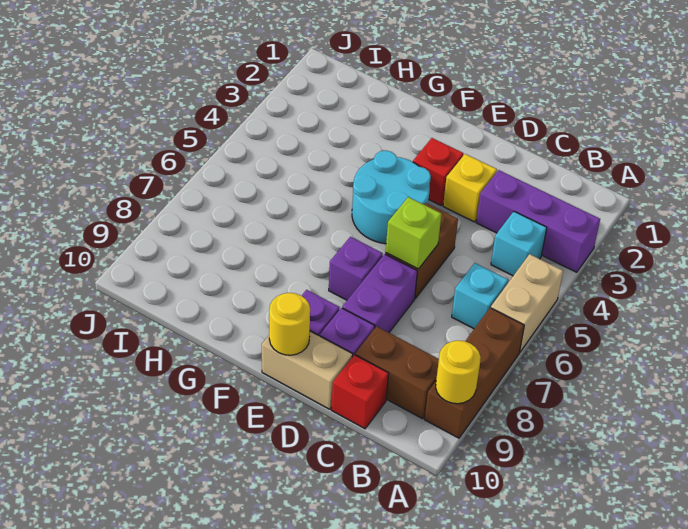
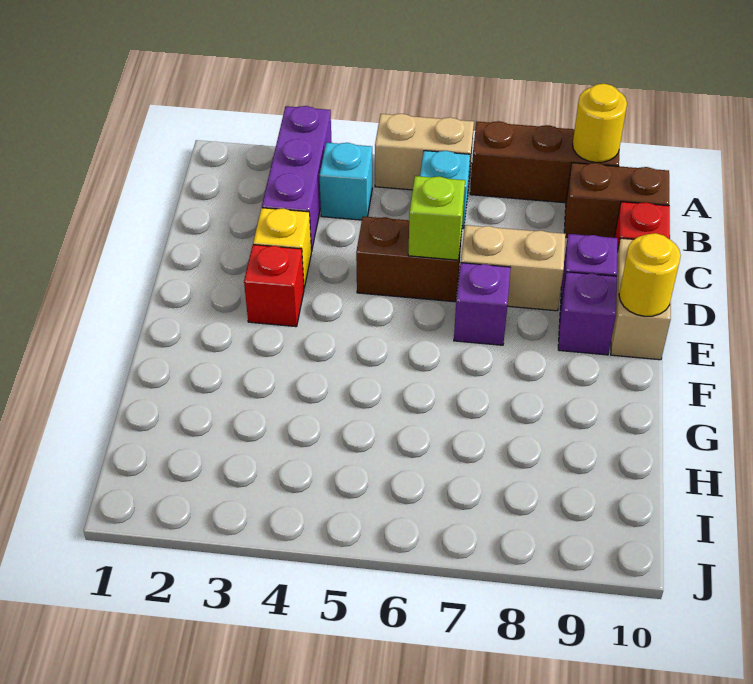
brown 1x2 brick [355,326,439,419] -> brown 1x2 brick turned to [564,163,669,238]
purple 1x2 brick [342,254,417,333] -> tan 1x2 brick [461,225,566,311]
cyan 2x2 round brick [352,151,431,244] -> none

